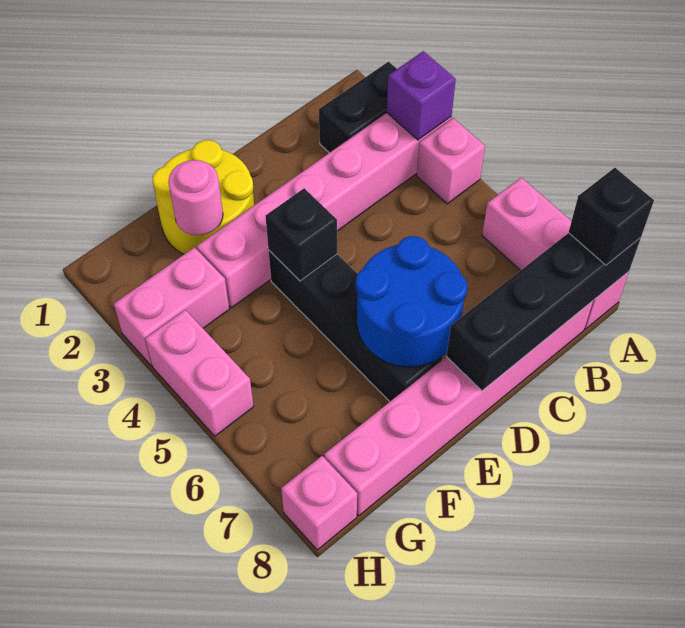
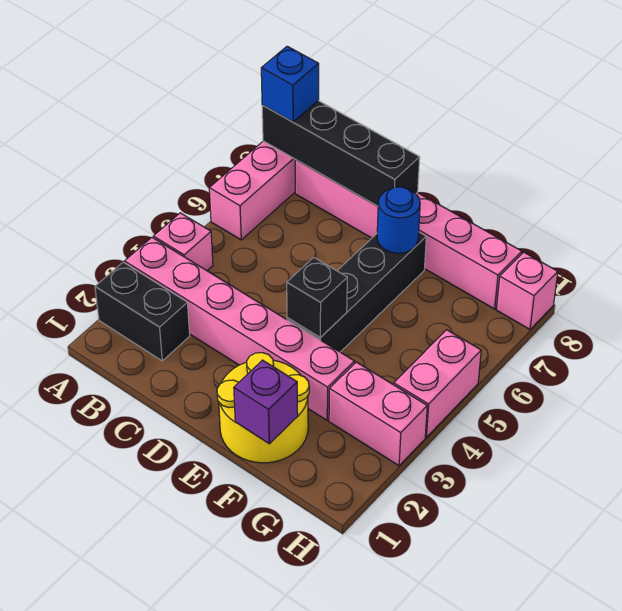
purple 1x1 brick [387,51,456,140] -> purple 1x1 brick moved to [234,360,298,444]
black 1x1 brick [569,168,654,265] -> blue 1x1 brick [261,46,319,122]
blue 2x2 round brick [356,236,468,367] -> blue 1x1 round brick [377,187,420,253]
pink 1x1 round brick [168,160,223,235] -> none

